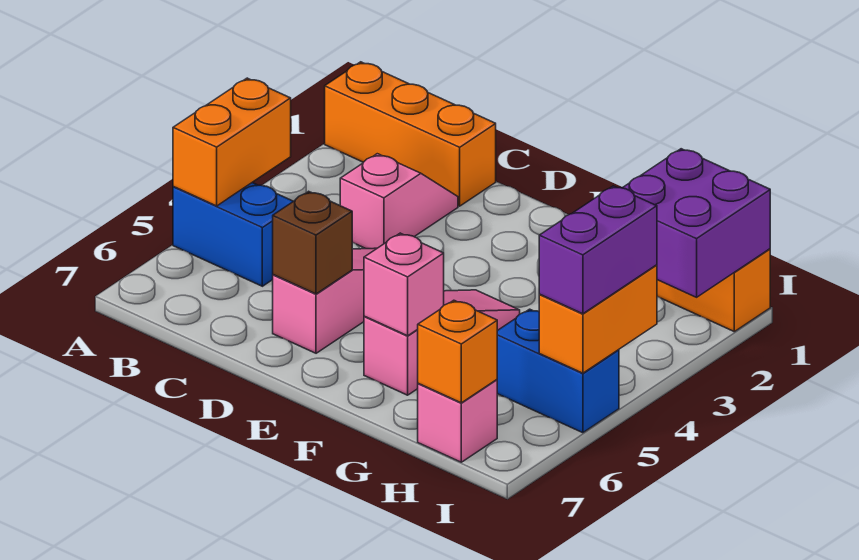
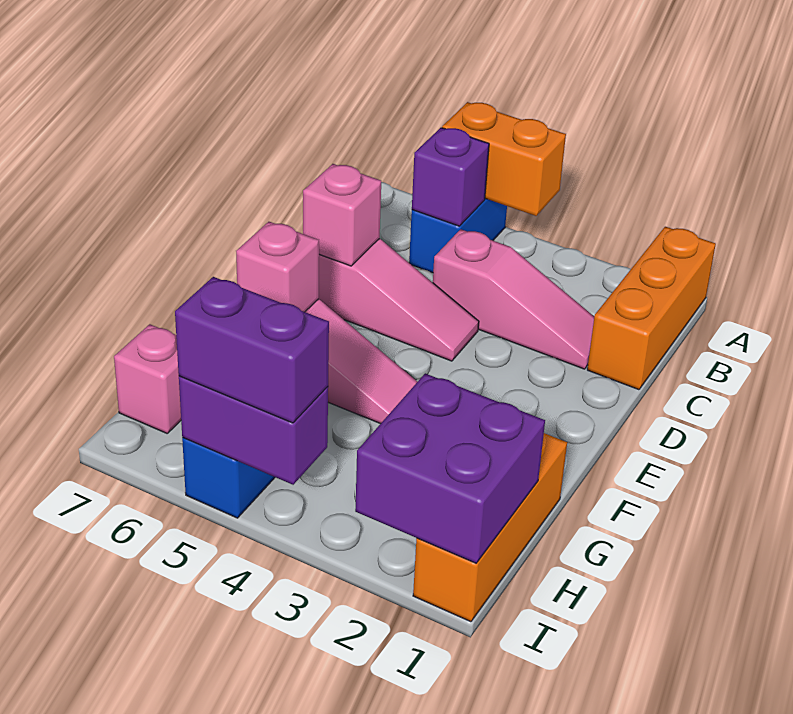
none -> purple 1x1 brick [412,128,489,226]
pink 1x2 slope [340,154,458,249] -> pink 1x3 slope [433,229,594,369]
brown 1x1 brick [273,191,352,294] -> pink 1x1 brick [303,164,381,266]
orange 1x1 brick [418,300,497,403] -> none
orange 1x2 brick [539,265,657,373] -> purple 1x2 brick [179,376,328,485]

